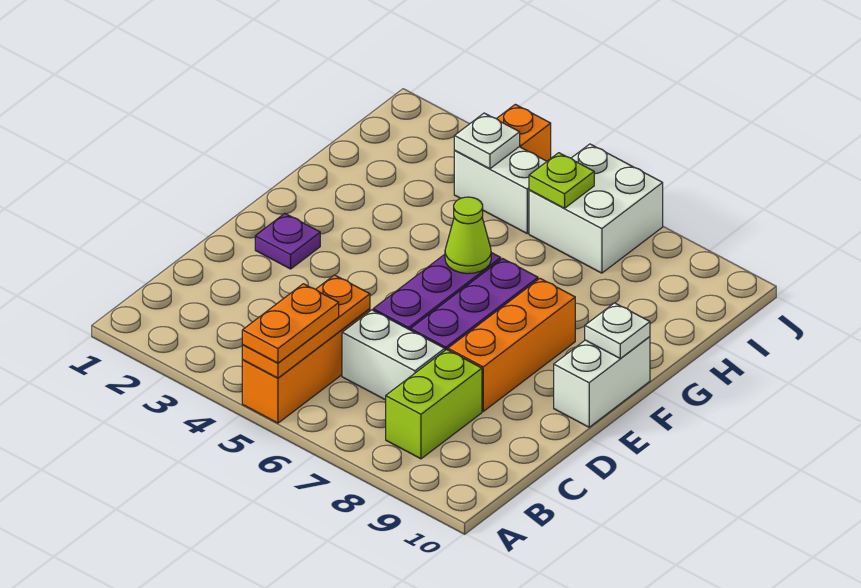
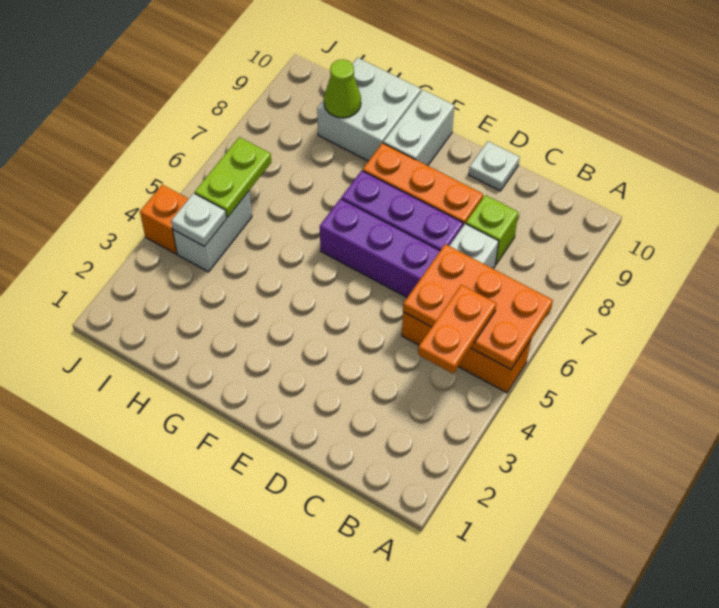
orange 1x3 plate [242,275,370,378] -> orange 2x3 plate [403,244,553,370]
orange 1x2 plate [242,284,339,363] -> orange 1x2 plate turned to [418,285,496,374]
lime 1x2 brick [386,350,482,459] -> lime 1x1 brick [466,195,519,264]
purple 1x1 plate [255,214,320,269] -> none
white 1x2 brick [554,337,650,427] -> white 1x2 brick turned to [383,90,454,166]
lime 1x1 cone [445,197,491,274] -> lime 1x1 cone moved to [324,59,361,118]
white 1x1 plate [585,303,650,358] -> white 1x1 plate moved to [469,141,520,191]
white 2x2 brick [529,144,663,273] -> white 2x2 brick moved to [317,58,421,161]
lime 1x1 plate [529,153,594,208] -> lime 1x2 plate [195,137,271,217]

